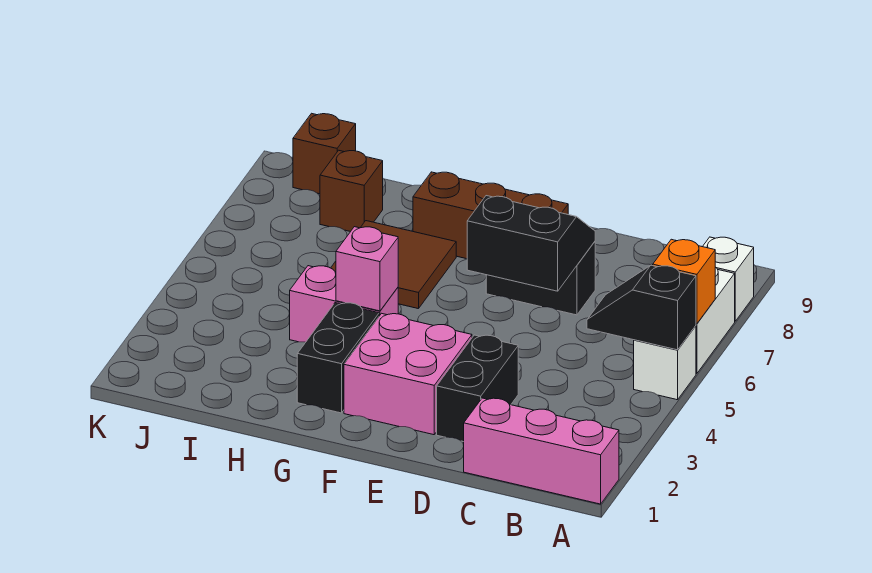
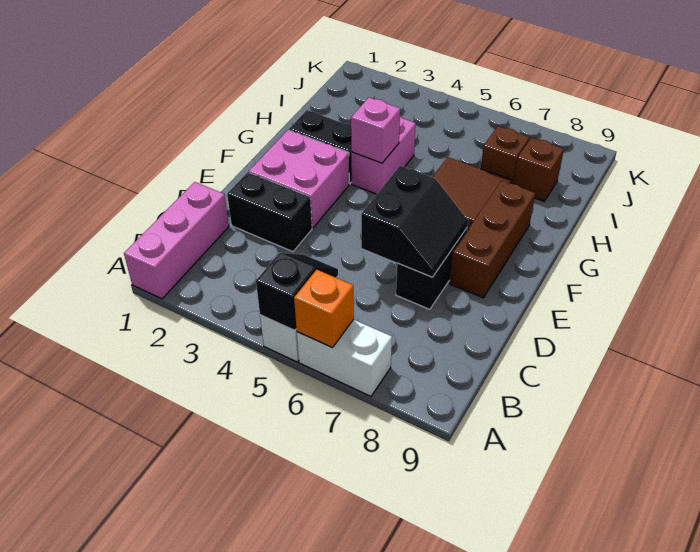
white 1x1 brick [703,237,754,321] -> none
brown 1x1 brick [293,113,356,194] -> brown 1x1 brick moved to [481,126,530,184]

